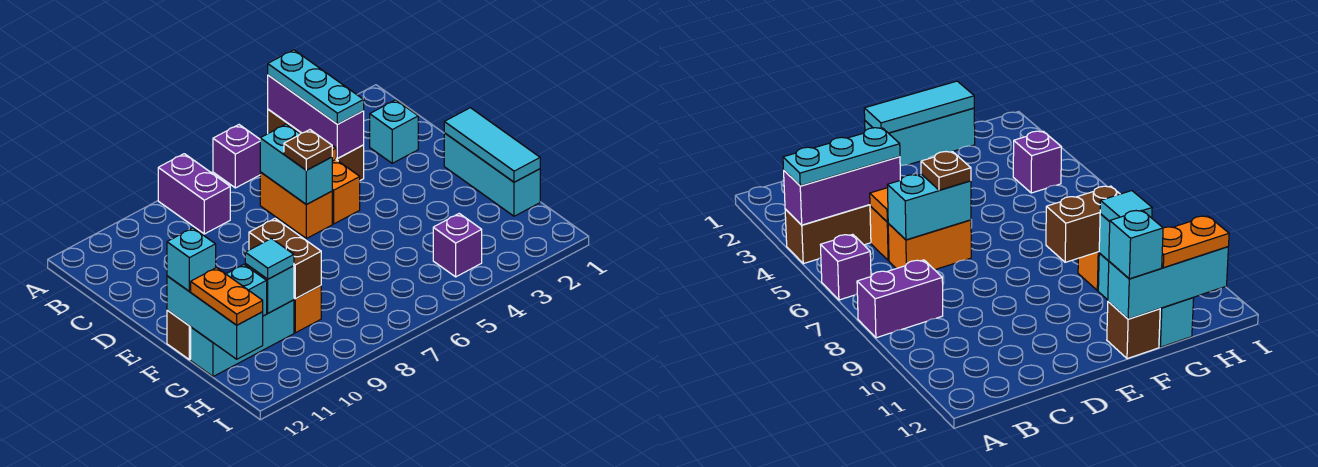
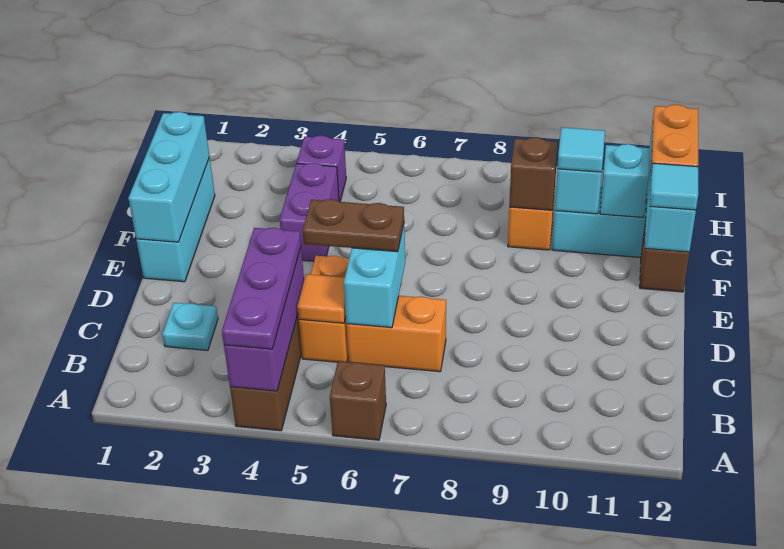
cyan 1x3 plate [268,50,364,124] -> purple 1x3 plate [222,228,301,349]
purple 1x1 brick [213,125,260,188] -> brown 1x1 brick [330,361,386,440]
purple 1x2 brick [158,154,230,234] -> purple 1x2 brick moved to [280,163,339,261]
cyan 1x1 brick [370,100,418,163] -> cyan 1x1 plate [162,303,218,350]
orange 1x2 brick [260,172,332,239] -> orange 1x2 brick turned to [346,296,446,372]
brown 1x1 plate [284,130,332,170] -> brown 1x2 plate [303,199,404,252]
cyan 1x3 tile [444,108,540,182] -> cyan 1x3 brick [128,112,209,242]
brown 1x2 brick [249,219,321,299] -> brown 1x1 brick [509,137,558,210]
cyan 1x1 brick [167,228,216,291] -> cyan 1x1 tile [650,163,698,210]

